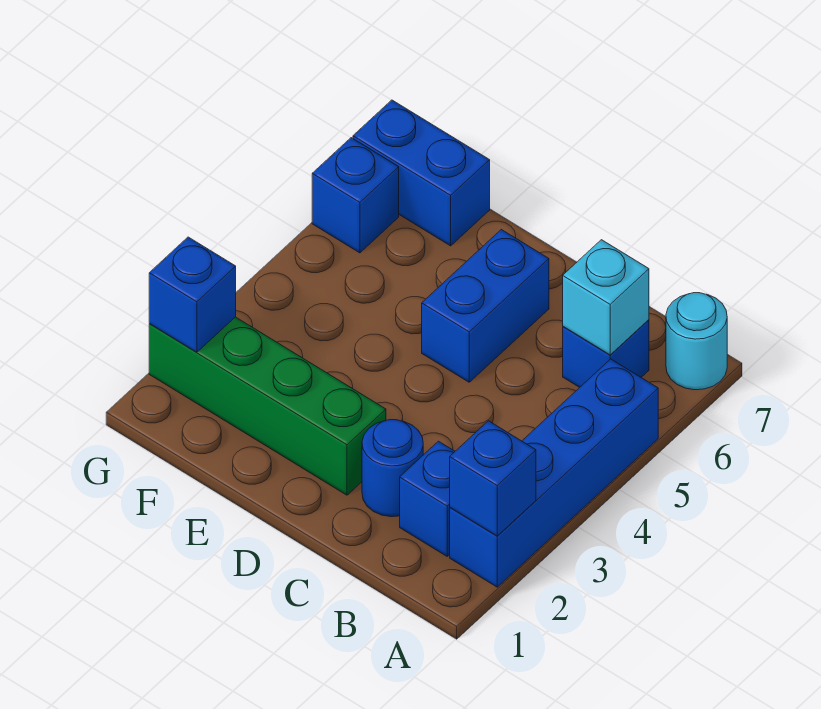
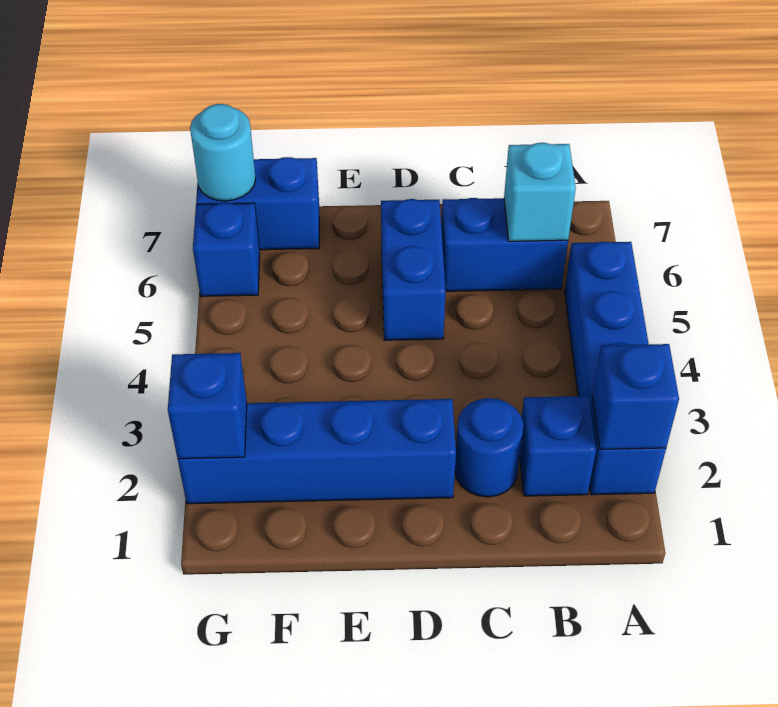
cyan 1x1 round brick [666,293,727,390] -> cyan 1x1 round brick moved to [190,104,256,201]
blue 1x1 brick [563,320,649,387] -> blue 1x2 brick [441,198,568,291]
green 1x4 brick [149,317,386,495] -> blue 1x4 brick [178,399,456,504]

